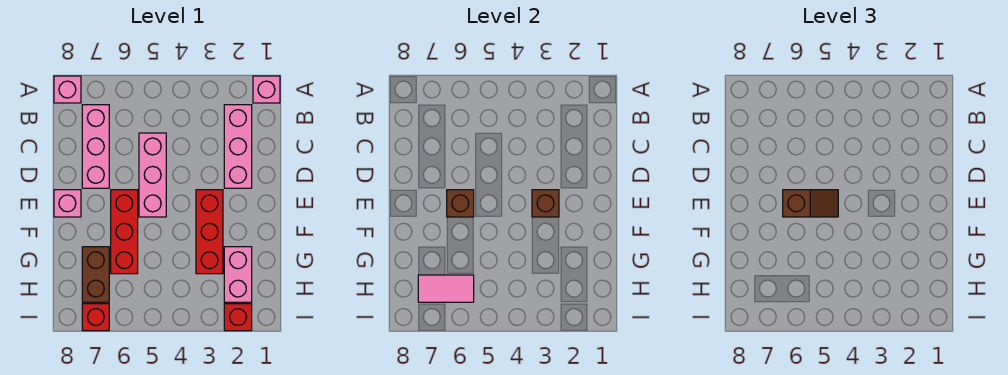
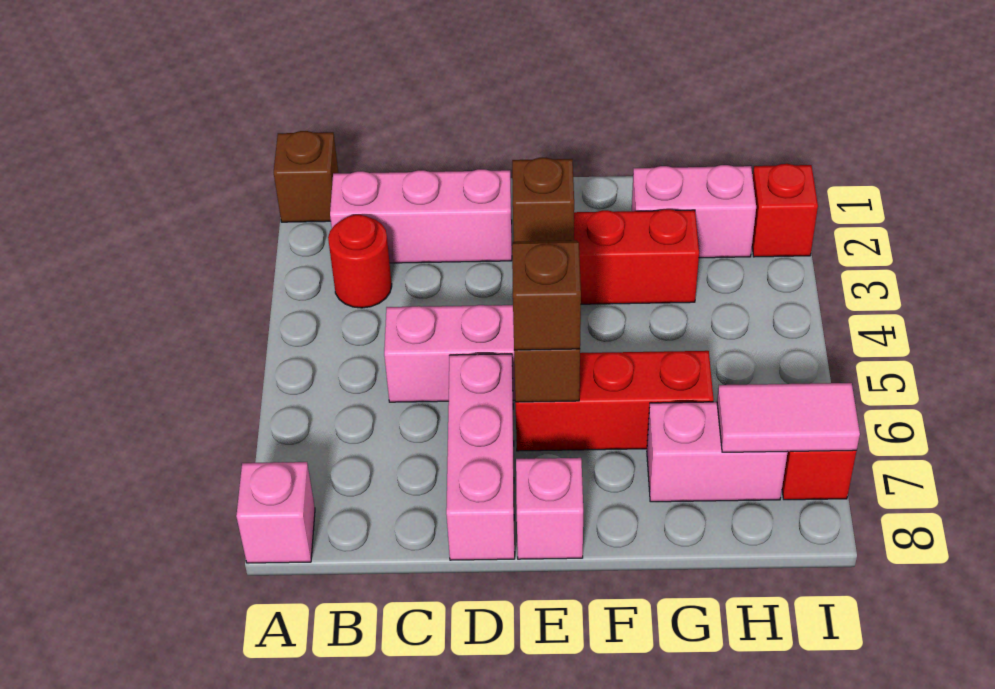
pink 1x1 brick [253,76,280,103] -> brown 1x1 brick [274,131,338,222]
none -> red 1x1 round brick [328,215,392,308]
pink 1x3 brick [82,105,109,188] -> pink 1x3 brick turned to [446,354,515,560]
brown 1x2 brick [82,247,109,302] -> pink 1x2 brick [647,402,788,502]
pink 1x2 tile [418,275,474,302] -> pink 1x2 tile turned to [717,383,860,452]

